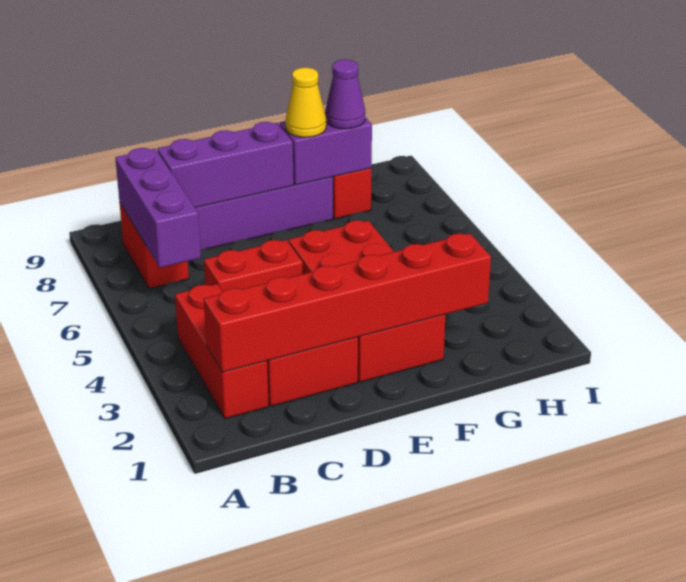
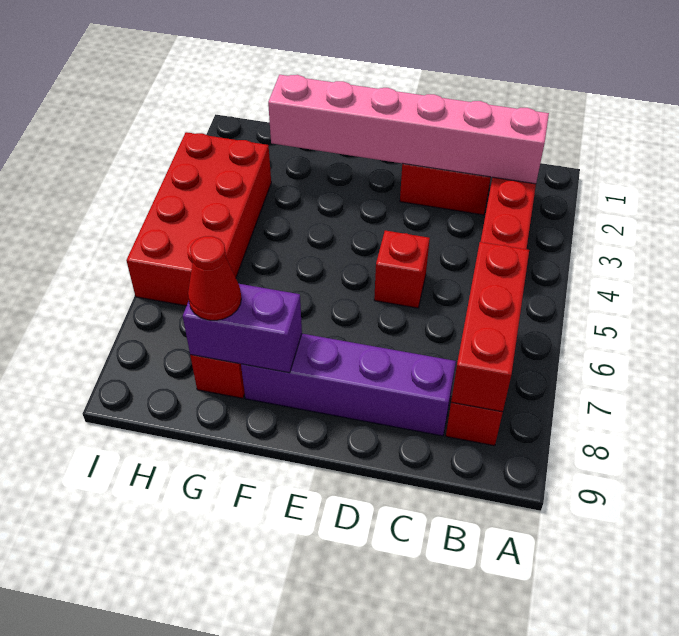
red 1x6 brick [204,233,491,372] -> pink 1x6 brick [268,75,549,184]
purple 1x3 brick [115,148,201,268] -> red 1x3 brick [451,242,529,412]
red 1x2 brick [204,240,303,292] -> red 1x1 brick [374,231,430,308]
purple 1x3 brick [157,122,294,208] -> none
red 2x4 brick [288,220,445,382] -> red 2x4 brick moved to [126,132,271,306]
yellow 1x1 cone [285,68,326,137] -> none
purple 1x1 cone [325,60,365,129] -> red 1x1 cone [188,236,241,320]

